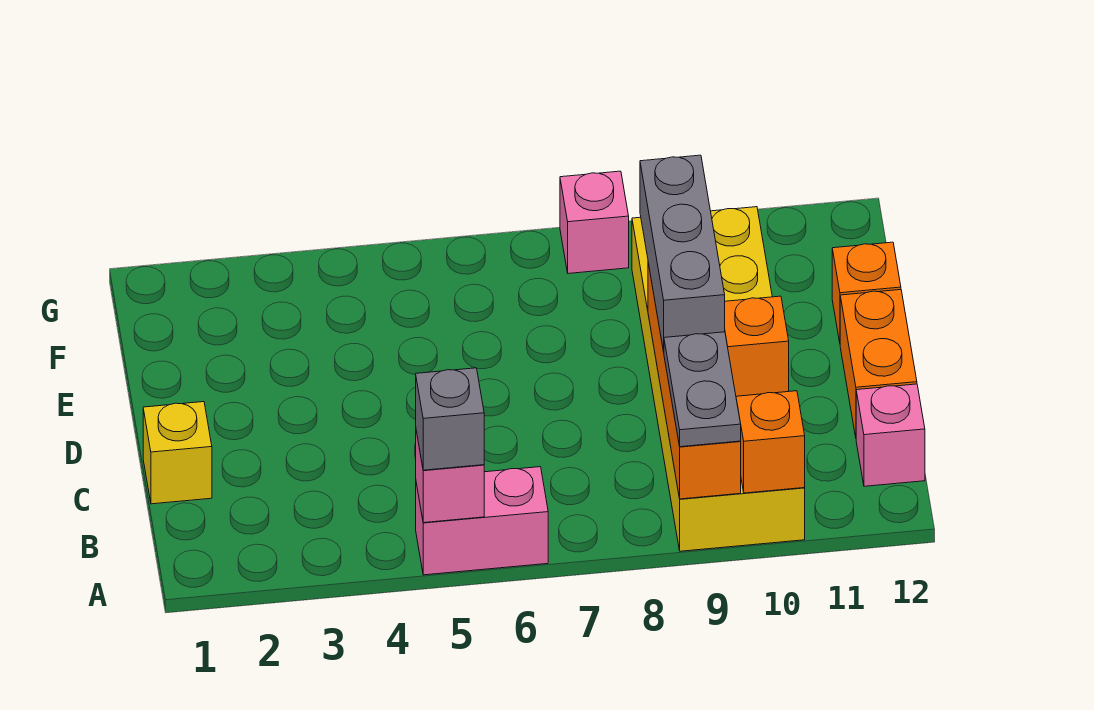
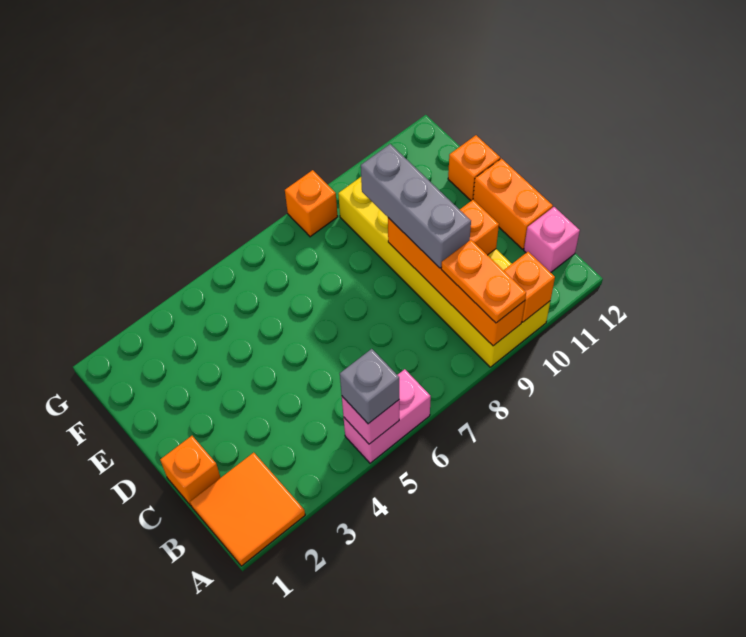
none -> orange 2x2 tile [190,453,305,566]
grey 1x2 plate [664,332,741,447] -> orange 1x2 plate [441,240,526,323]
yellow 1x1 brick [143,402,212,504] -> orange 1x1 brick [160,436,221,506]
pink 1x1 brick [560,171,629,274] -> orange 1x1 brick [285,170,338,237]

